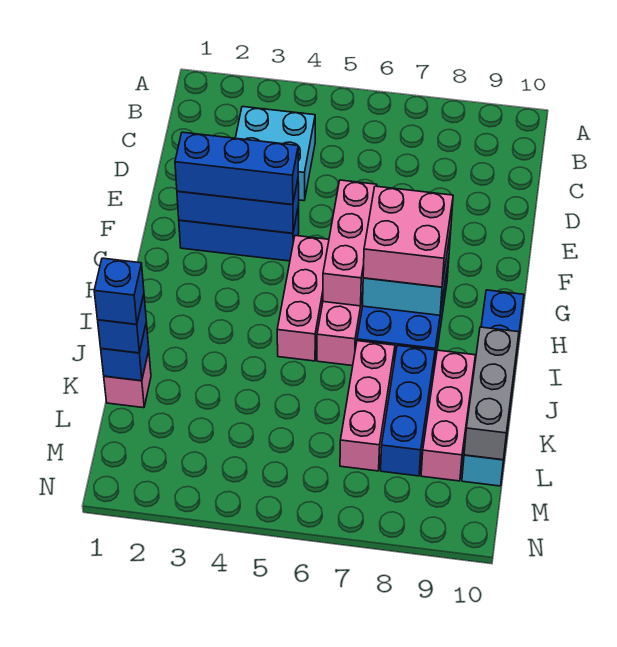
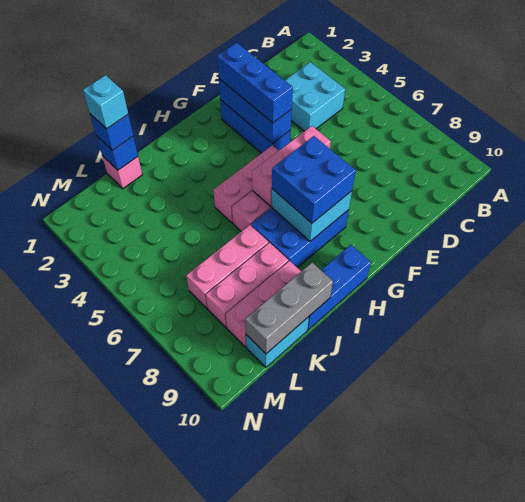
pink 2x2 brick [363,186,453,287] -> blue 2x2 brick [272,136,356,223]
blue 1x3 brick [381,346,435,476] -> pink 1x3 brick [206,243,288,328]
blue 1x1 brick [94,258,144,324] -> cyan 1x1 brick [83,75,128,129]

